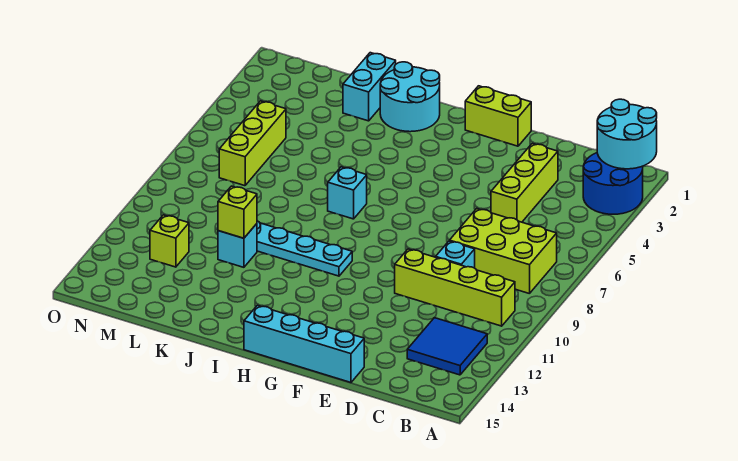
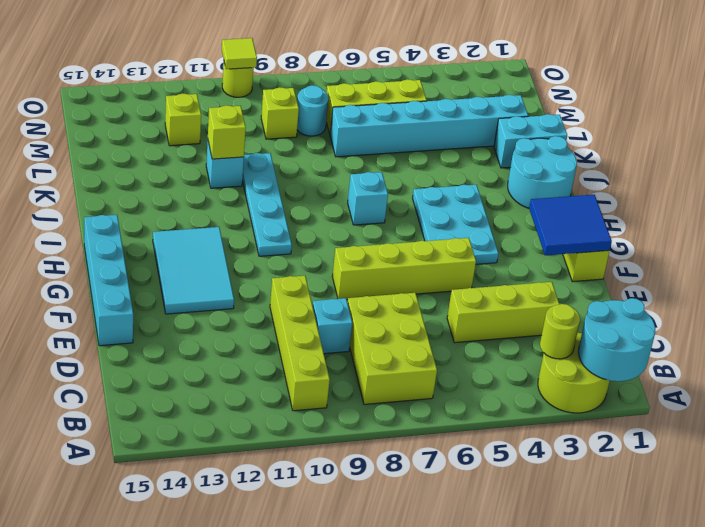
blue 2x2 round brick [583,153,643,214] -> lime 2x2 round brick [538,333,610,413]
none -> lime 1x1 round brick [540,304,580,359]
blue 2x2 tile [407,318,487,375] -> blue 2x2 tile moved to [529,195,612,255]
none -> lime 1x4 brick [332,238,476,300]
none -> cyan 2x3 tile [153,227,234,314]
none -> cyan 2x3 plate [413,185,498,264]
none -> cyan 1x6 brick [330,95,528,157]
none -> cyan 1x1 round brick [297,85,328,136]
none -> lime 1x1 brick [261,87,299,139]
none -> lime 1x1 round brick [222,62,254,97]
none -> lime 1x1 tile [222,38,257,69]

